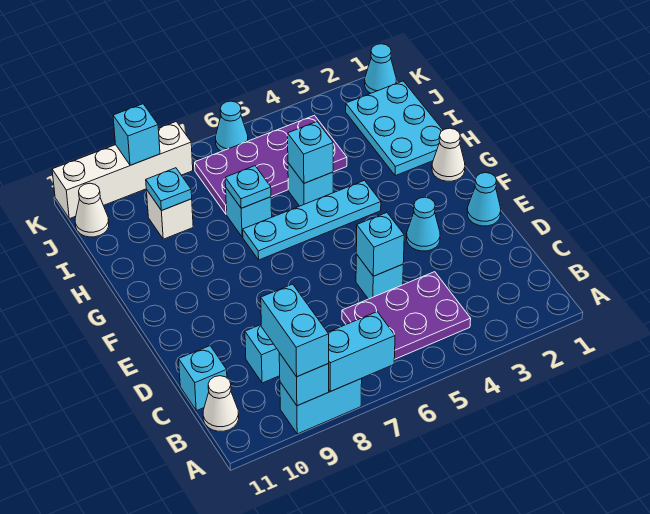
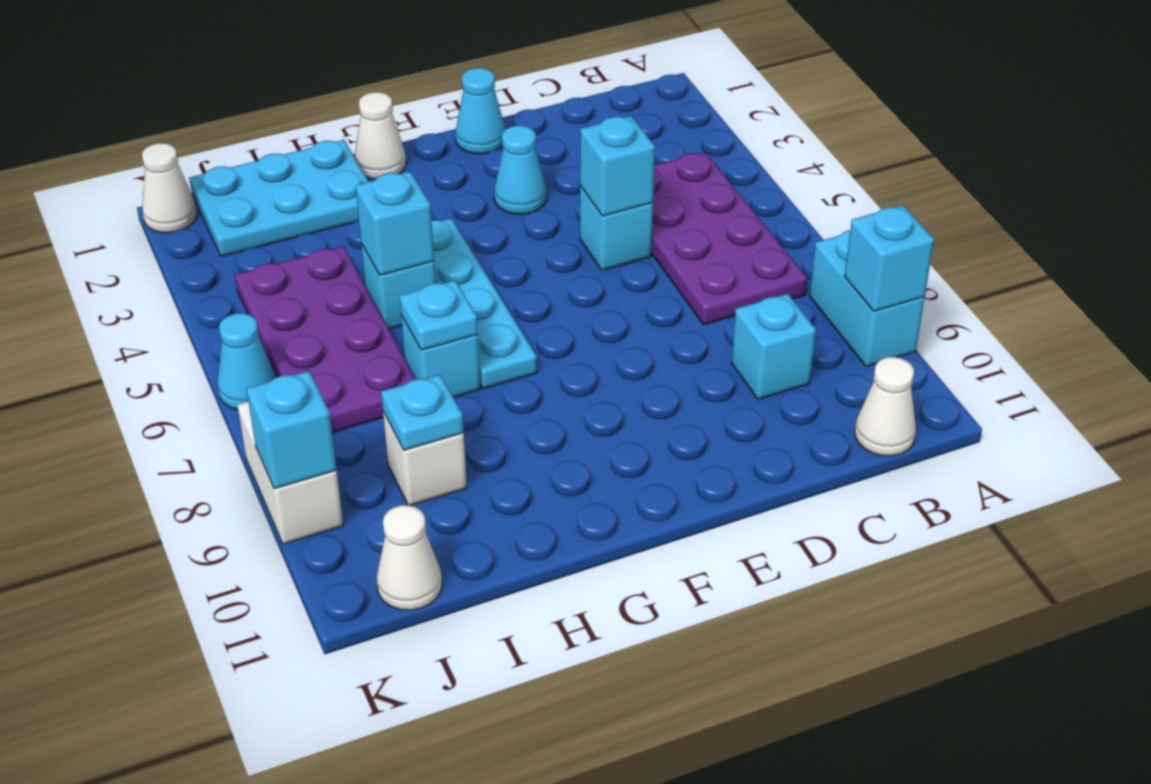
cyan 1x2 brick [328,312,395,392] -> none
cyan 1x2 brick [261,284,329,377] -> none
purple 2x3 plate [342,272,471,360] -> purple 2x4 plate [651,152,807,325]
cyan 1x1 brick [179,346,227,411] -> none
cyan 1x1 cone [365,44,396,93] -> white 1x1 cone [142,143,197,233]
white 1x4 brick [52,122,193,219] -> white 1x2 brick [237,402,343,544]

